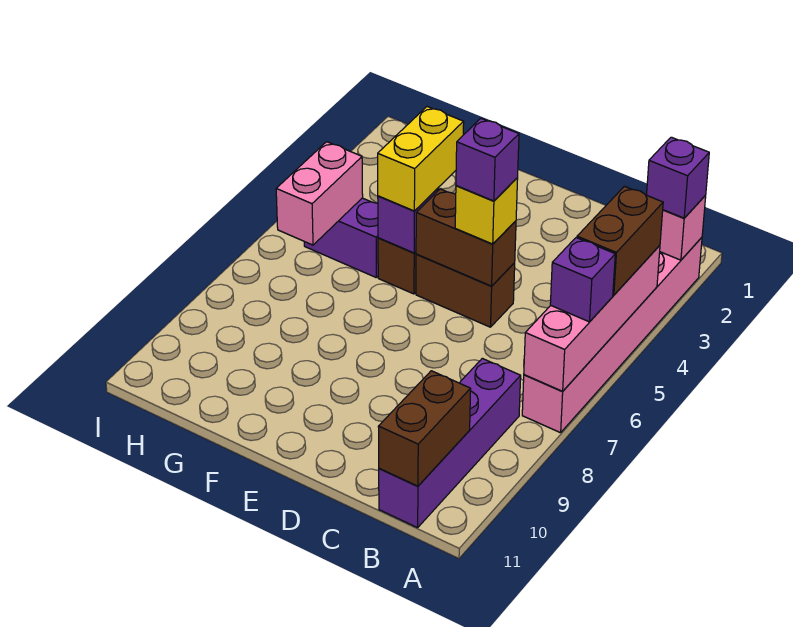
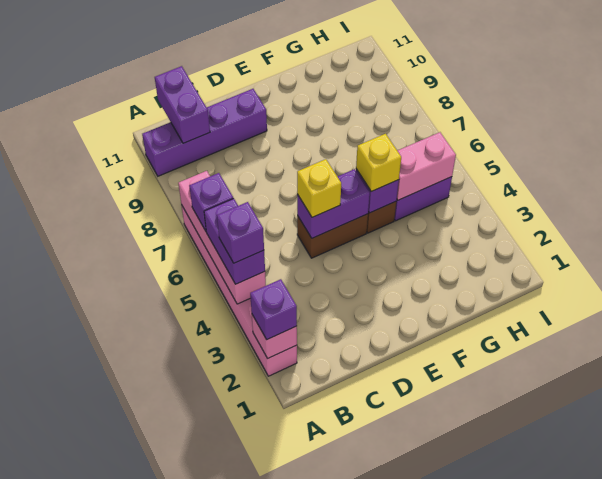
brown 1x2 brick [577,186,663,295] -> purple 1x2 brick [204,198,265,284]
purple 1x4 brick [379,358,521,528] -> purple 1x4 brick turned to [142,89,267,176]
brown 1x2 brick [378,371,471,486] -> purple 1x2 brick [155,66,210,143]
brown 1x2 brick [416,189,516,286] -> purple 1x2 brick [297,169,370,238]
purple 1x1 brick [456,119,519,201] -> purple 1x1 brick moved to [217,202,264,263]
yellow 1x2 brick [378,107,464,211] -> yellow 1x1 brick [356,134,401,191]
pink 1x2 brick [276,142,363,245] -> pink 1x2 brick turned to [397,132,456,200]

